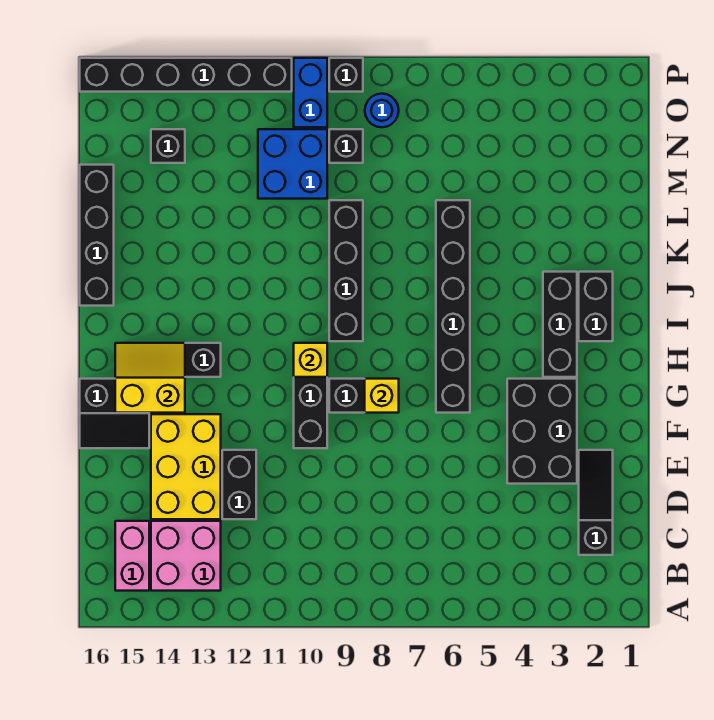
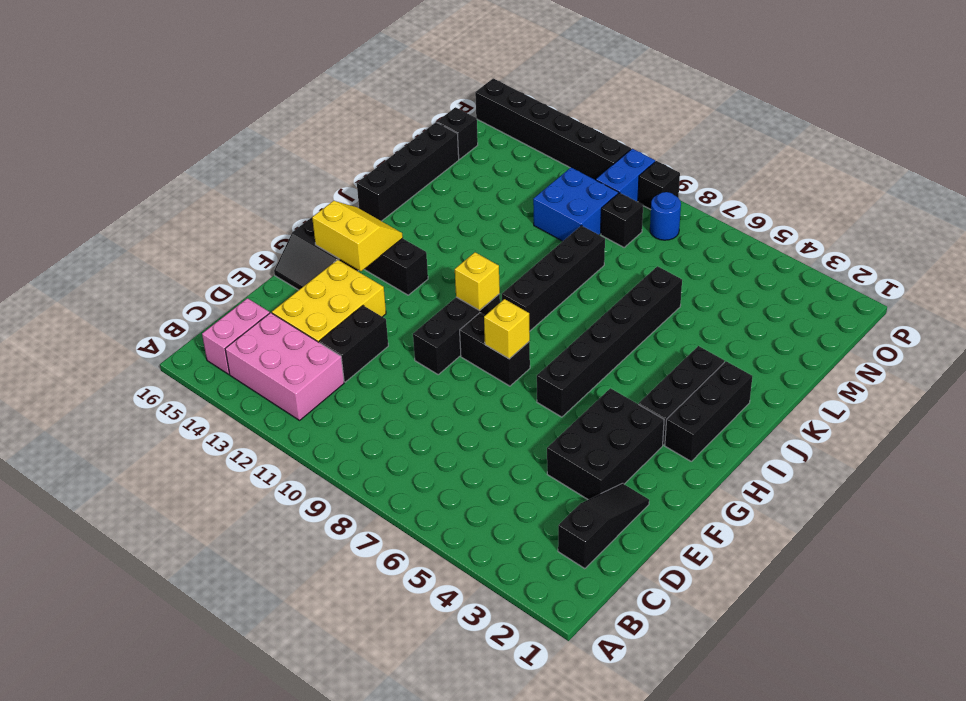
pink 2x2 brick [151,521,221,591] -> pink 2x3 brick [225,313,344,420]
black 1x2 brick [579,272,613,341] -> black 1x3 brick [665,361,752,461]
black 1x1 brick [151,129,185,163] -> black 1x1 brick moved to [437,107,478,159]

